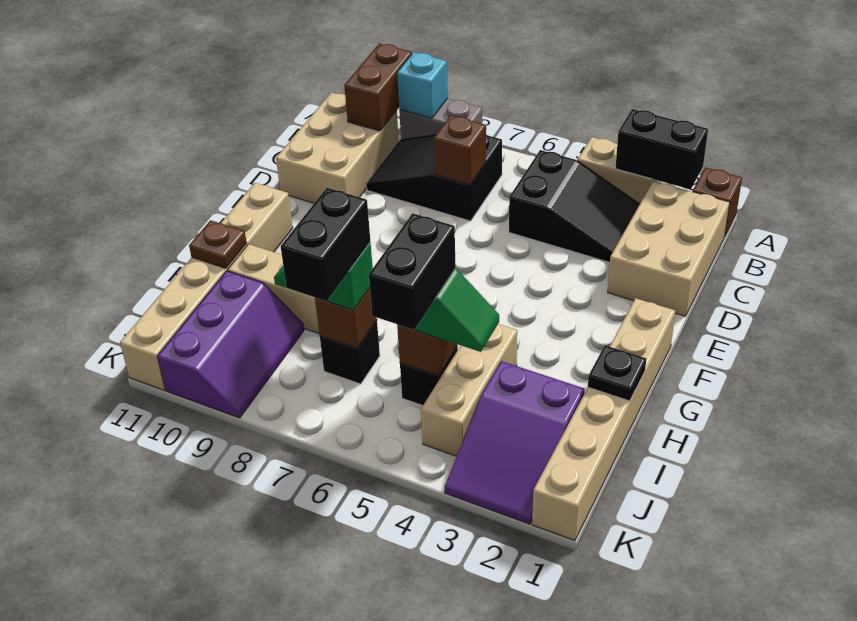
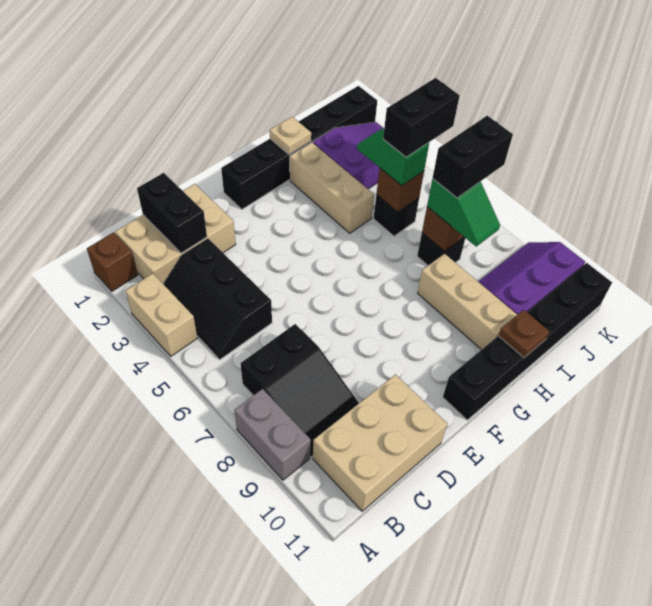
black 1x2 brick [615,109,708,189] -> black 1x2 brick moved to [137,173,207,253]
cyan 1x1 brick [397,52,448,118] -> none
brown 1x2 brick [344,43,412,131] -> none
black 2x3 slope [509,150,640,262] -> black 2x3 slope turned to [164,239,272,360]
brown 1x1 brick [434,115,486,185] -> none
tan 1x6 brick [532,298,675,541] -> black 1x6 brick [221,86,377,209]
tan 1x6 brick [120,183,293,390] -> black 1x6 brick [443,263,612,420]
black 1x1 plate [588,345,646,401] -> tan 1x1 plate [270,117,311,154]
tan 1x3 brick [421,324,517,456] -> tan 1x3 brick turned to [290,142,374,233]

